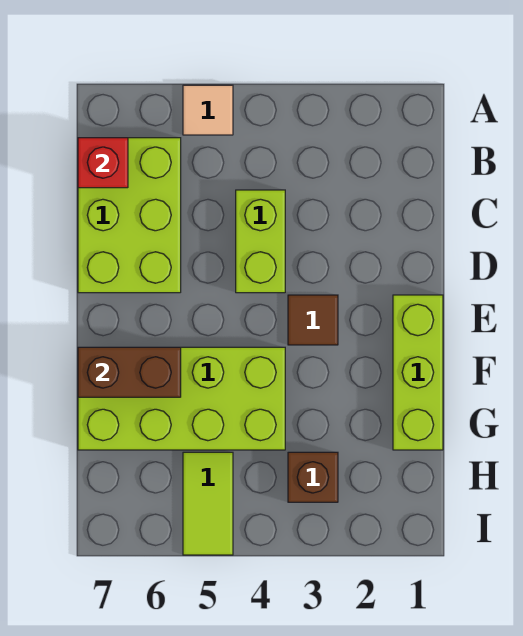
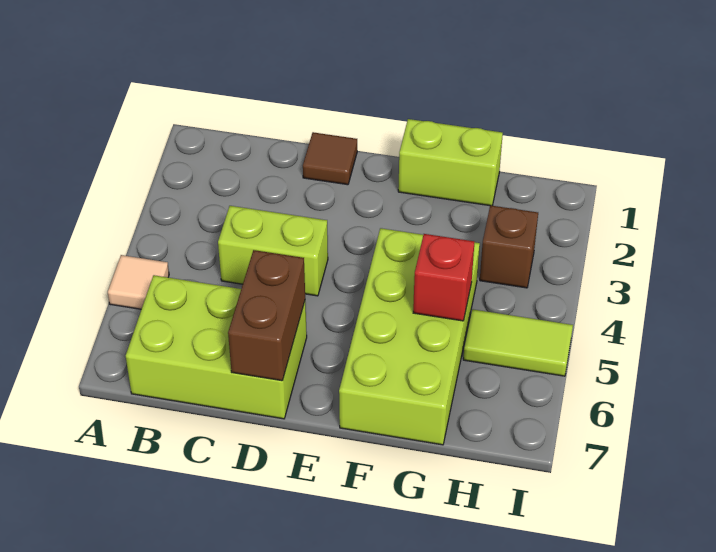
red 1x1 brick [78,138,128,188] -> red 1x1 brick moved to [413,234,474,321]
lime 1x3 brick [393,295,443,450] -> lime 1x2 brick [398,119,503,206]
brown 1x1 tile [288,295,338,345] -> brown 1x1 tile moved to [303,132,357,185]
brown 1x2 brick [78,347,181,397] -> brown 1x2 brick moved to [228,250,305,381]

